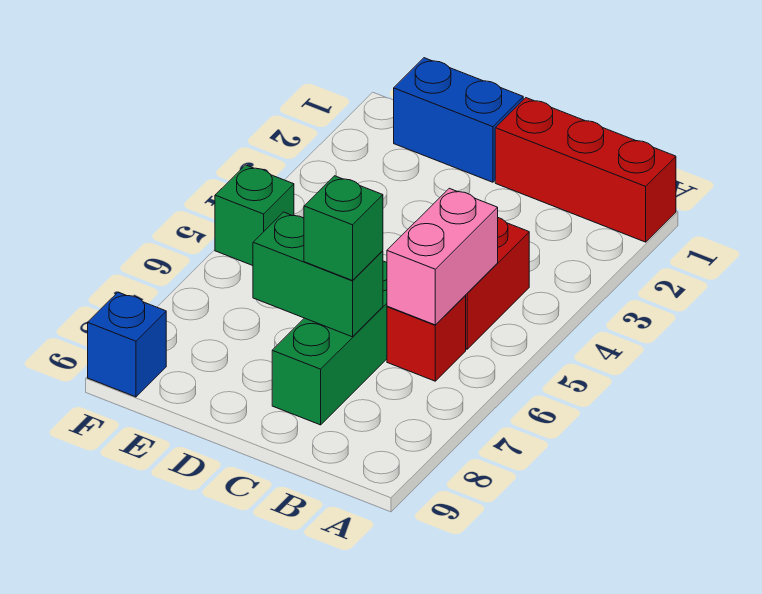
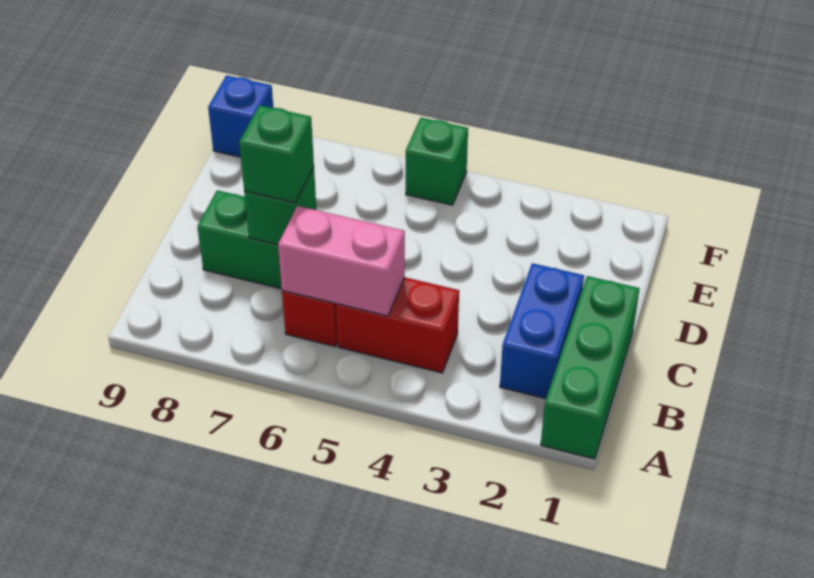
red 1x3 brick [495,98,676,242] -> green 1x3 brick [541,276,640,459]
green 1x2 brick [253,212,383,337] -> green 1x1 brick [244,167,316,245]
blue 1x2 brick [394,58,523,182] -> blue 1x2 brick moved to [500,263,584,399]

